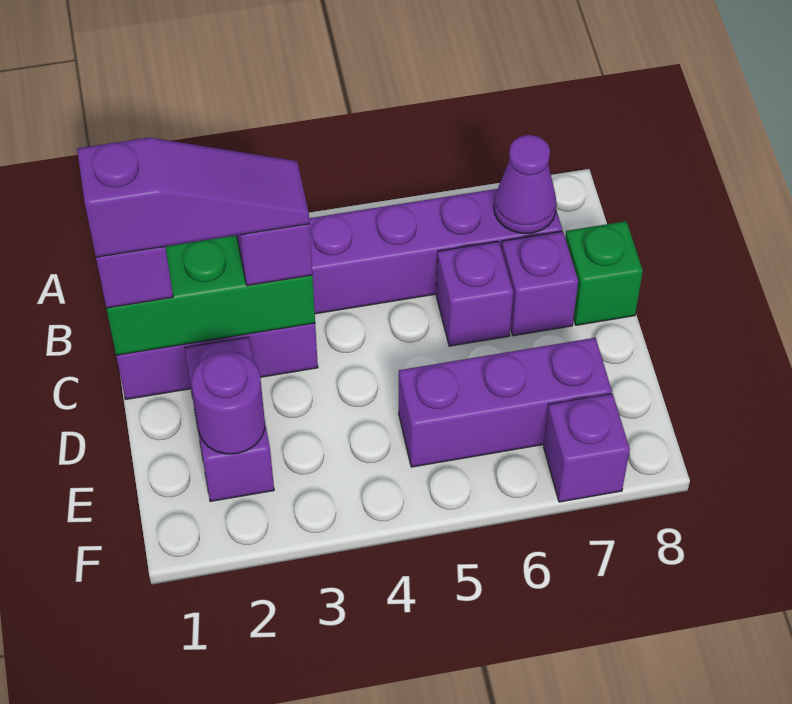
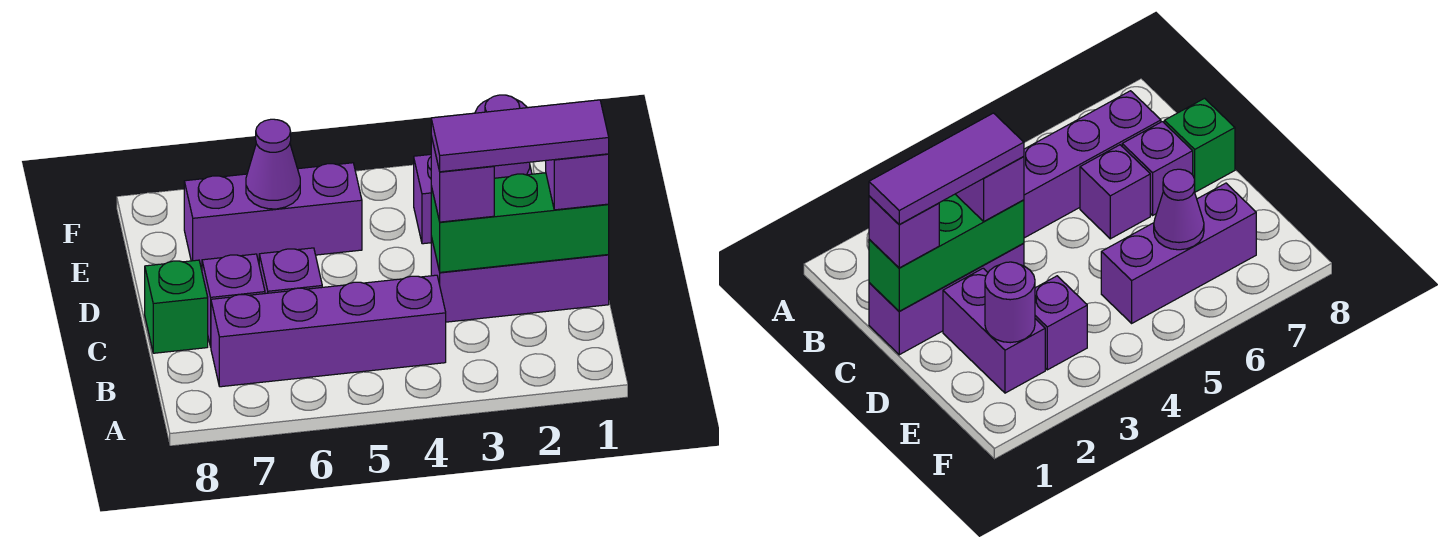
purple 1x1 cone [494,135,557,233] -> purple 1x1 cone moved to [246,119,300,209]
purple 1x3 slope [77,138,309,257] -> purple 1x3 tile [431,100,609,172]
purple 1x1 brick [544,394,630,502] -> purple 1x1 brick moved to [414,154,431,244]

